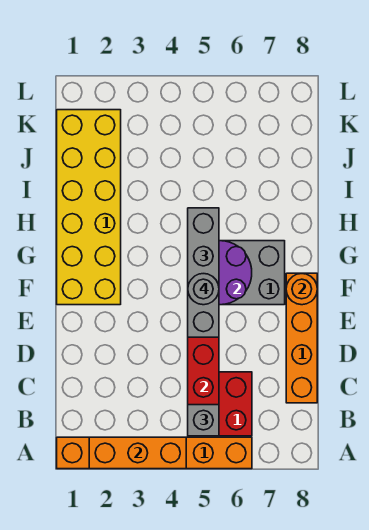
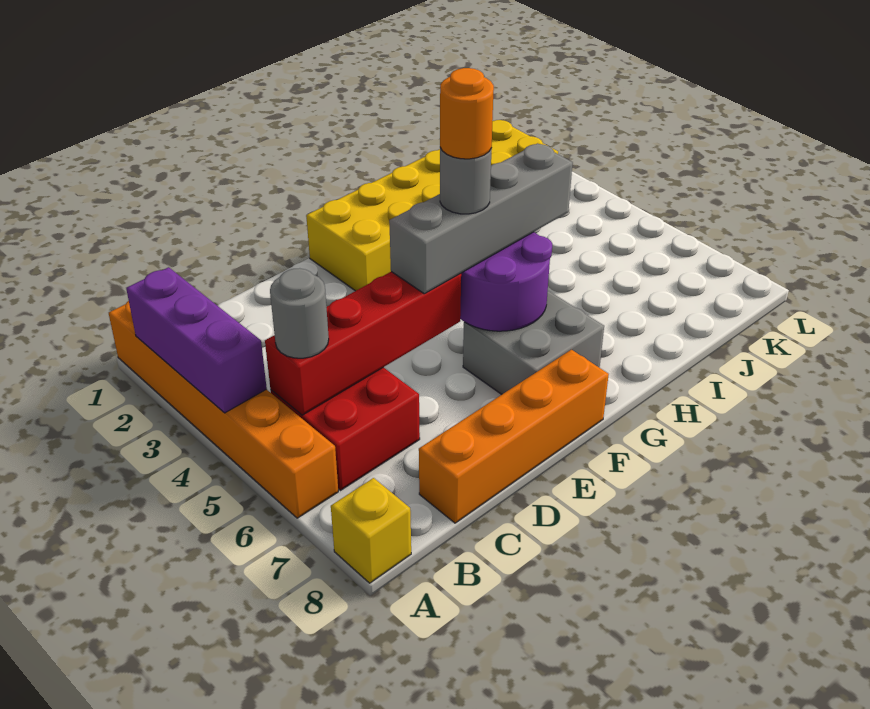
orange 1x3 brick [89,437,186,469] -> purple 1x3 brick [126,267,267,413]
none -> yellow 1x1 brick [331,478,411,583]
grey 1x1 brick [188,405,219,436] -> grey 1x1 round brick [270,268,329,358]
orange 1x1 round brick [286,273,317,305] -> orange 1x1 round brick moved to [440,68,494,159]

